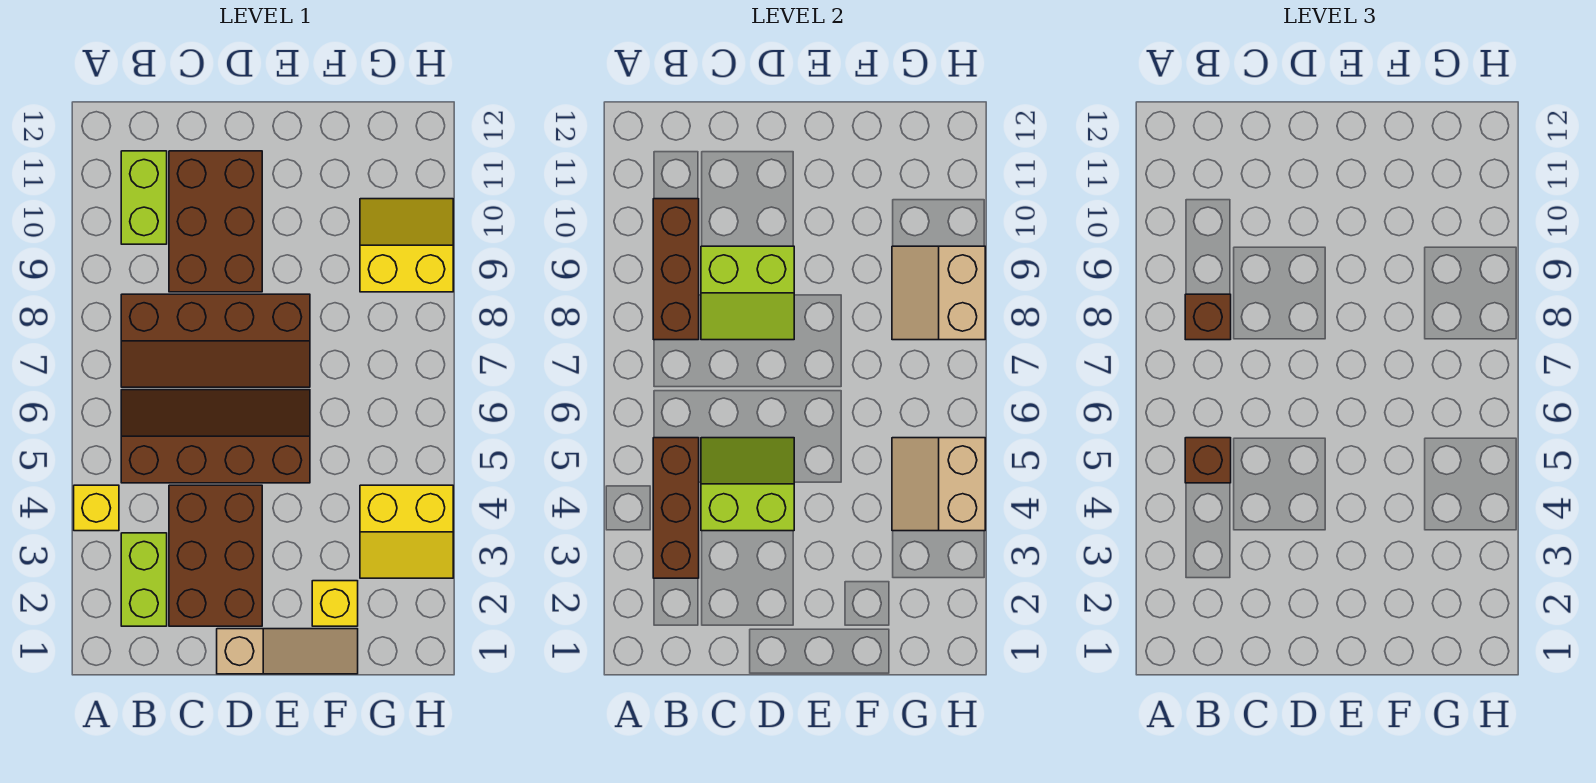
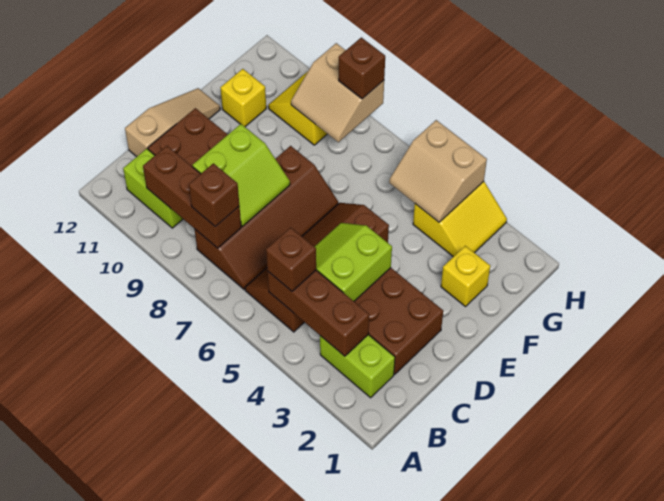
yellow 1x1 brick [74,485,119,531] -> yellow 1x1 brick moved to [220,69,266,127]
tan 1x3 slope [217,629,358,674] -> tan 1x3 slope moved to [125,88,220,157]
none -> brown 1x1 brick [339,37,385,99]

